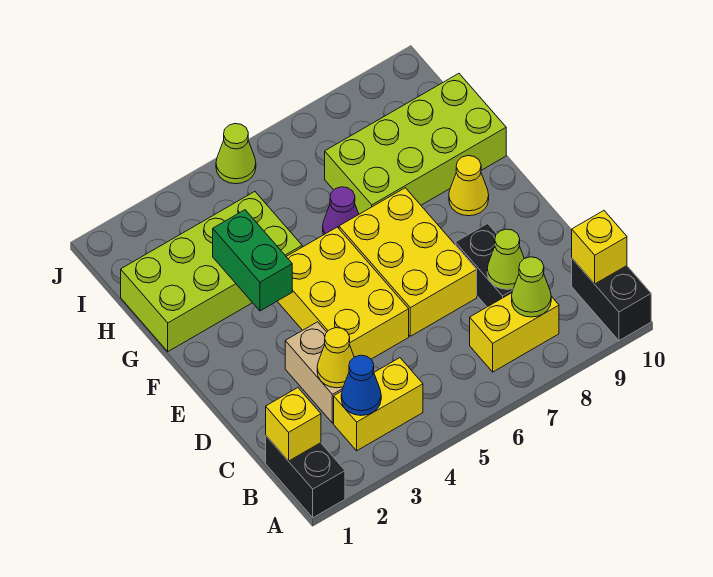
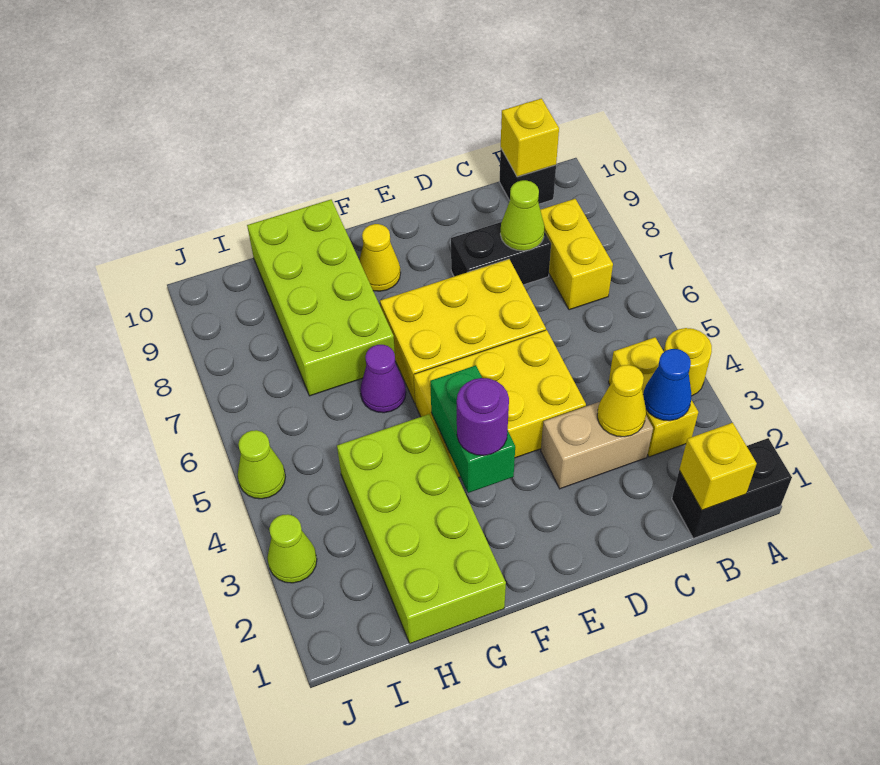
none -> yellow 1x1 round brick [664,328,712,396]
black 1x2 brick [572,259,651,341] -> black 1x1 brick [499,149,556,204]
lime 1x1 cone [512,257,551,317] -> lime 1x1 cone moved to [267,514,317,583]
green 1x2 brick [213,210,292,311] -> green 1x2 brick turned to [430,365,515,493]
none -> purple 1x1 round brick [457,378,509,455]

